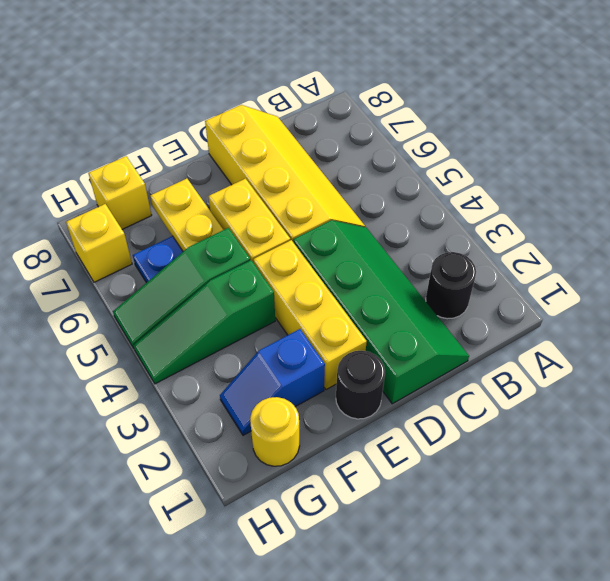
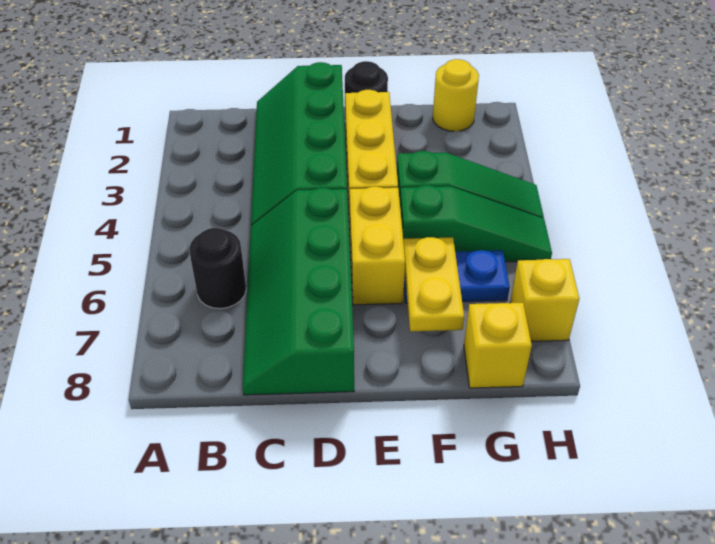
black 1x1 round brick [426,252,476,319] -> black 1x1 round brick moved to [189,228,246,309]
yellow 2x4 slope [205,105,365,241] -> green 2x4 slope [243,188,354,395]
blue 1x2 slope [220,329,325,435] -> none

